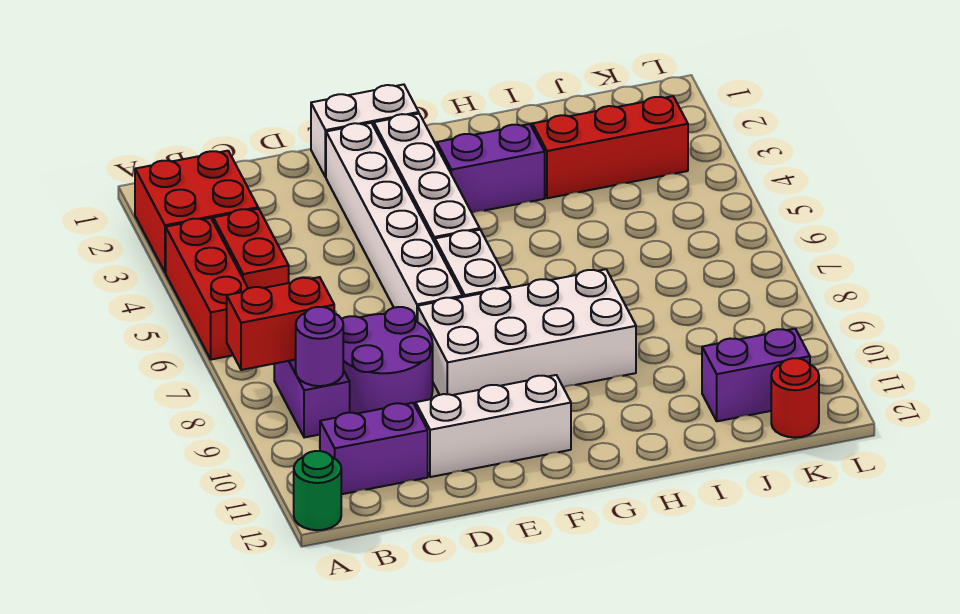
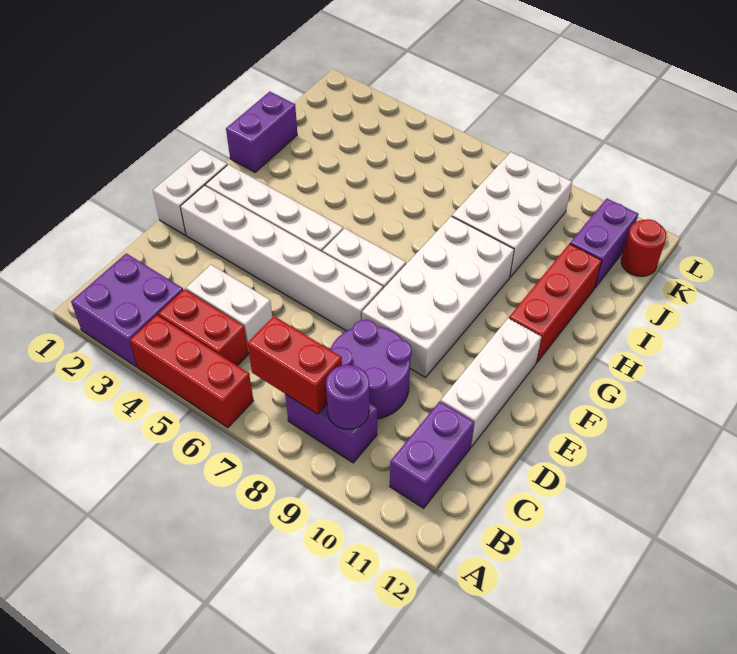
red 2x2 brick [135,151,258,272] -> purple 2x2 brick [71,253,183,367]
red 1x2 brick [227,277,334,370] -> red 1x2 brick turned to [248,316,342,414]
green 1x1 round brick [294,451,341,530] -> none
none -> white 1x2 brick [186,265,272,352]
purple 1x2 brick [437,124,545,213] -> purple 1x2 brick moved to [226,92,297,172]
red 1x3 brick [532,96,688,198] -> red 1x3 brick moved to [509,244,602,363]
none -> white 2x3 brick [452,152,572,277]

